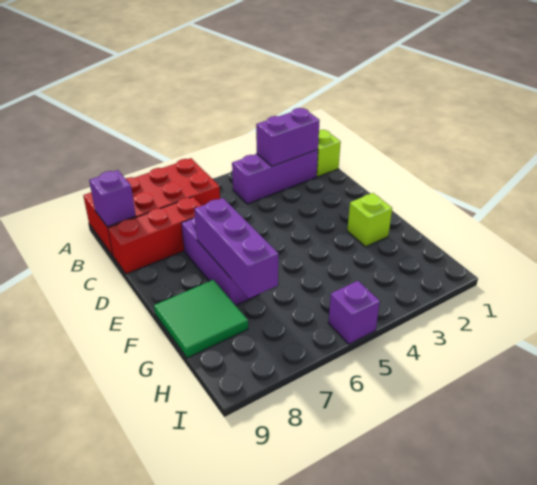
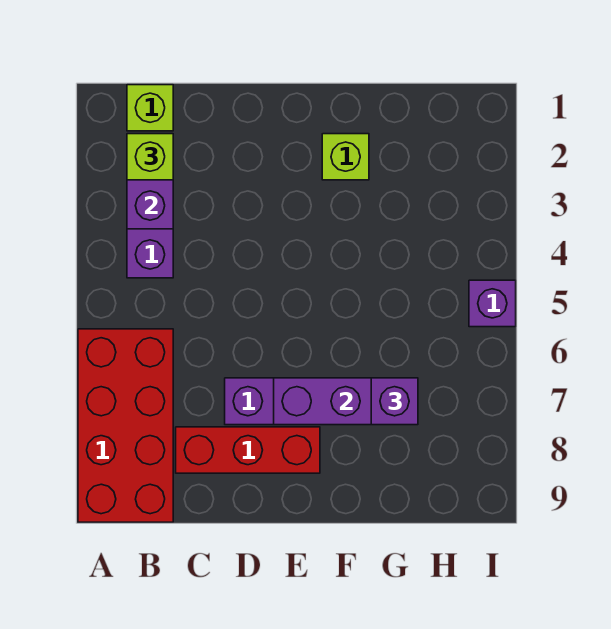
none -> lime 1x1 brick [127,134,173,180]
purple 1x1 brick [89,170,136,227] -> purple 1x1 brick moved to [371,378,418,425]
red 1x3 brick [108,197,202,274] -> red 1x3 brick turned to [176,427,320,473]
green 2x2 tile [154,280,248,358] -> none

